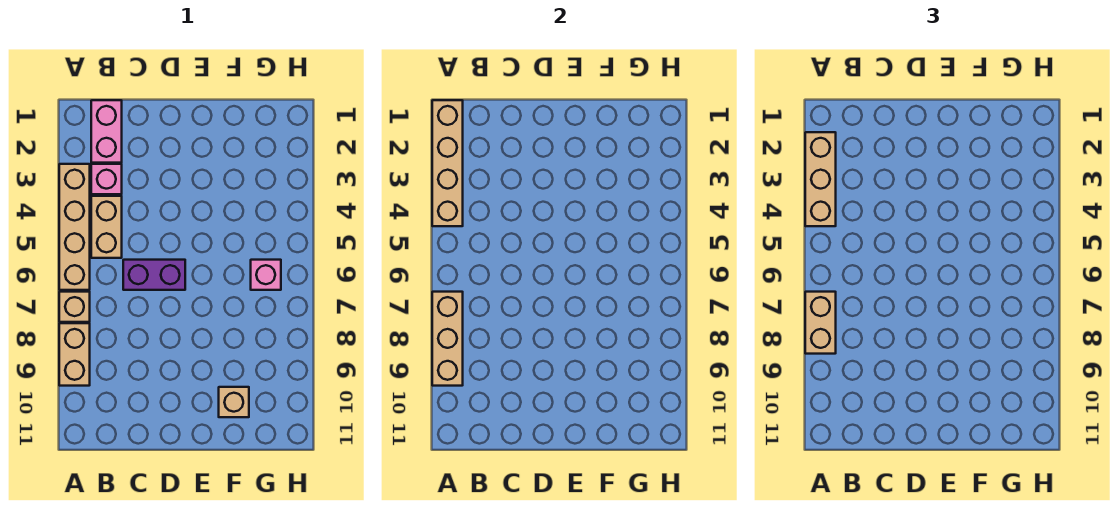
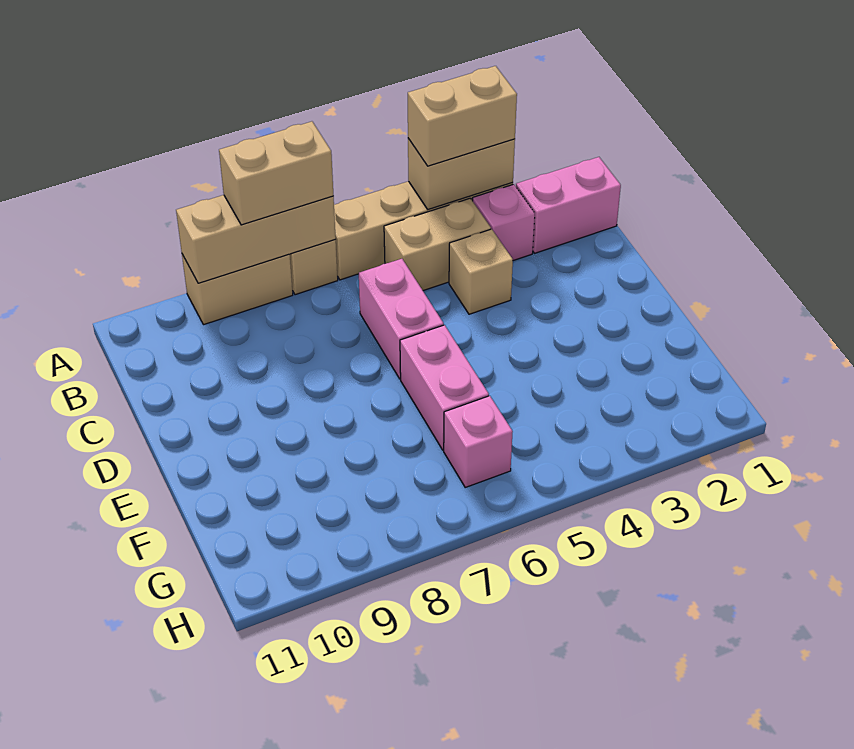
tan 1x4 brick [432,100,463,226] -> tan 1x2 brick [408,138,515,209]
tan 1x3 brick [805,132,836,226] -> tan 1x2 brick [408,66,517,166]
purple 1x2 brick [123,260,185,290] -> pink 1x2 brick [359,259,444,379]
none -> pink 1x2 brick [400,325,489,450]
tan 1x1 brick [219,387,249,417] -> tan 1x1 brick moved to [449,229,513,314]

